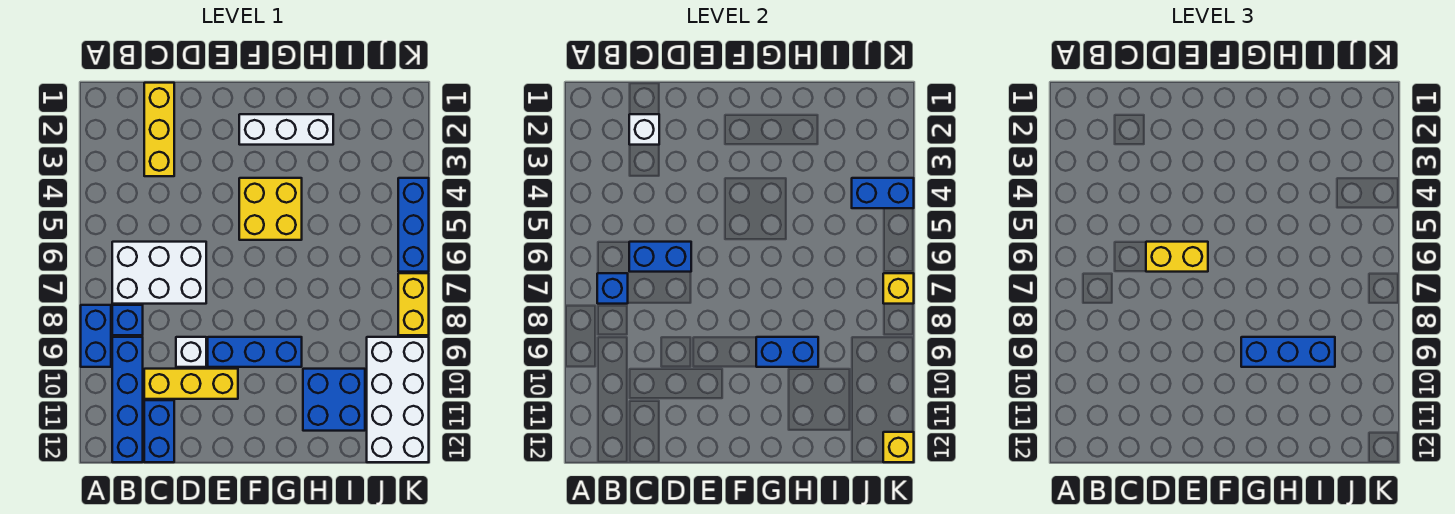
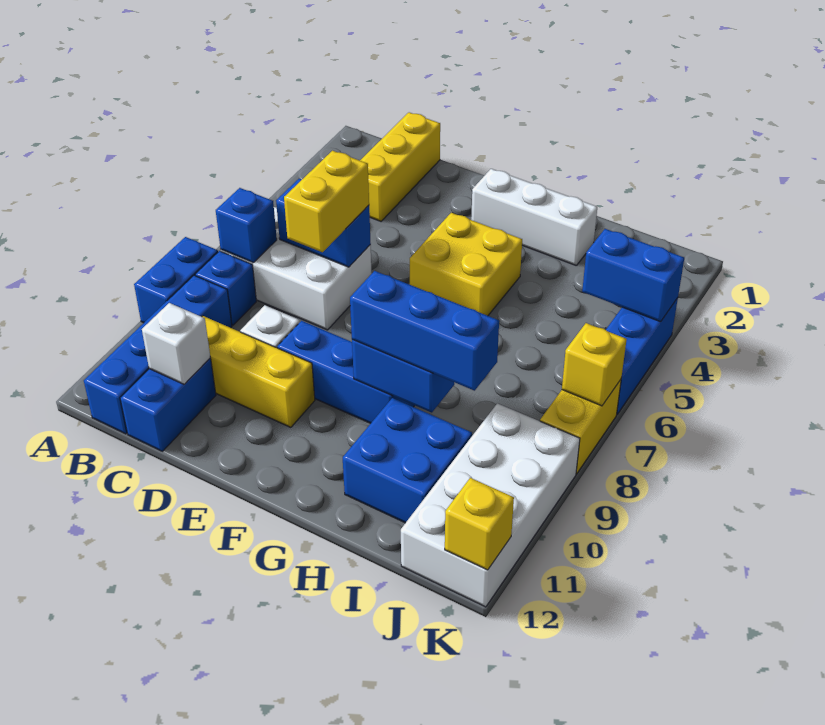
white 1x1 brick [629,114,659,145] -> white 1x1 brick moved to [142,303,210,384]
yellow 1x2 brick [1146,242,1208,272] -> yellow 1x2 brick turned to [284,151,369,252]

